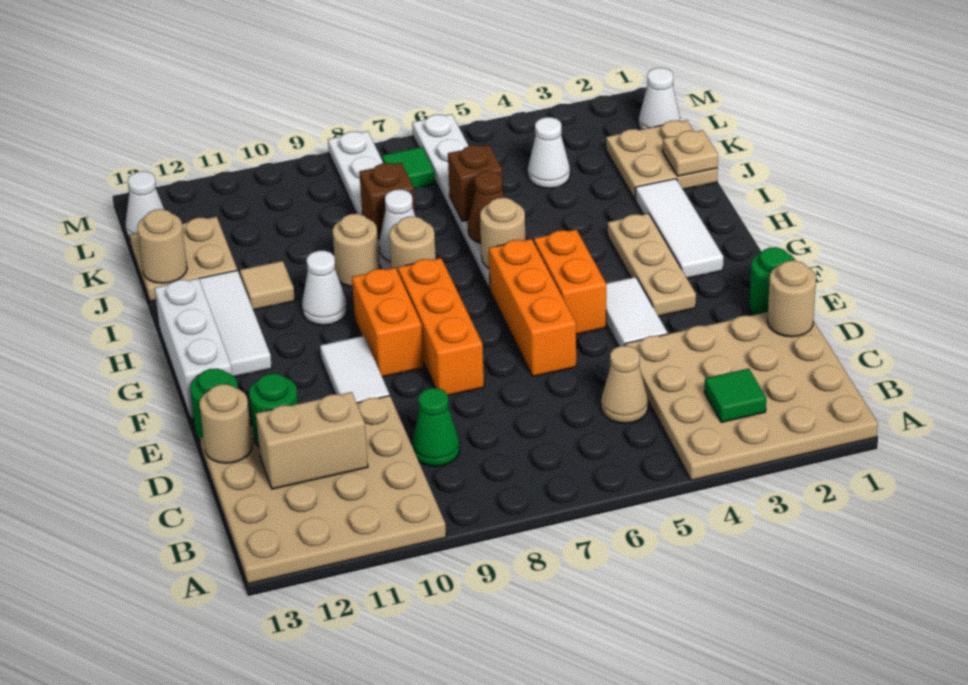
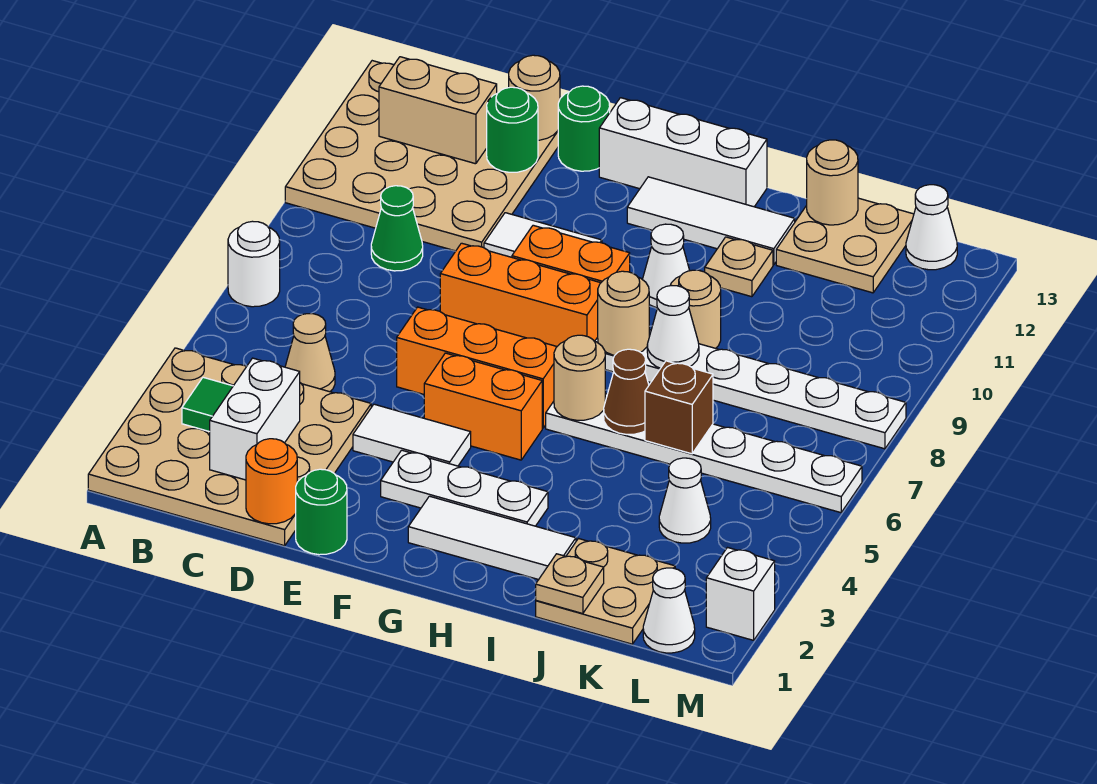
none -> white 1x1 round brick [228,221,280,307]
none -> white 1x2 brick [210,358,300,480]
tan 1x2 brick [256,392,368,489] -> tan 1x2 brick turned to [379,57,497,164]
tan 1x1 round brick [768,261,816,337] -> orange 1x1 round brick [246,439,297,524]
tan 1x3 plate [608,213,696,316] -> white 1x3 plate [381,450,548,526]
tan 1x1 tile [240,261,295,310] -> tan 1x1 plate [705,237,773,297]
brown 1x1 brick [359,163,415,239] -> none
green 1x1 tile [382,147,435,188] -> none
none -> white 1x1 brick [706,548,775,640]

